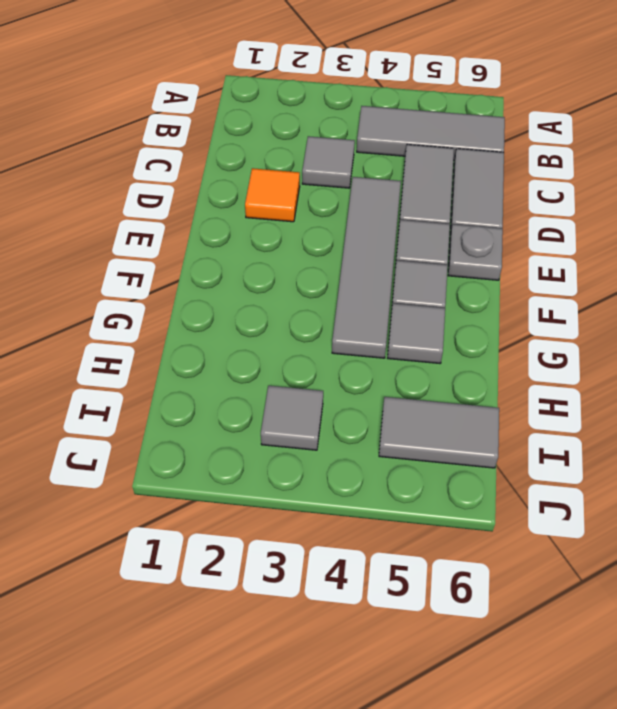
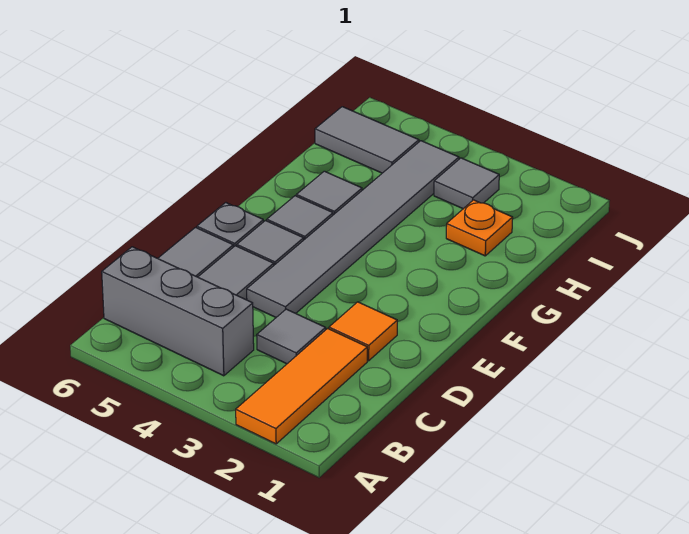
none -> orange 1x3 tile [236,328,367,444]
grey 1x3 tile [357,106,505,160] -> grey 1x3 brick [102,247,254,376]
grey 1x4 tile [332,177,401,358] -> grey 1x6 tile [247,141,459,317]
none -> orange 1x1 plate [446,200,513,256]

